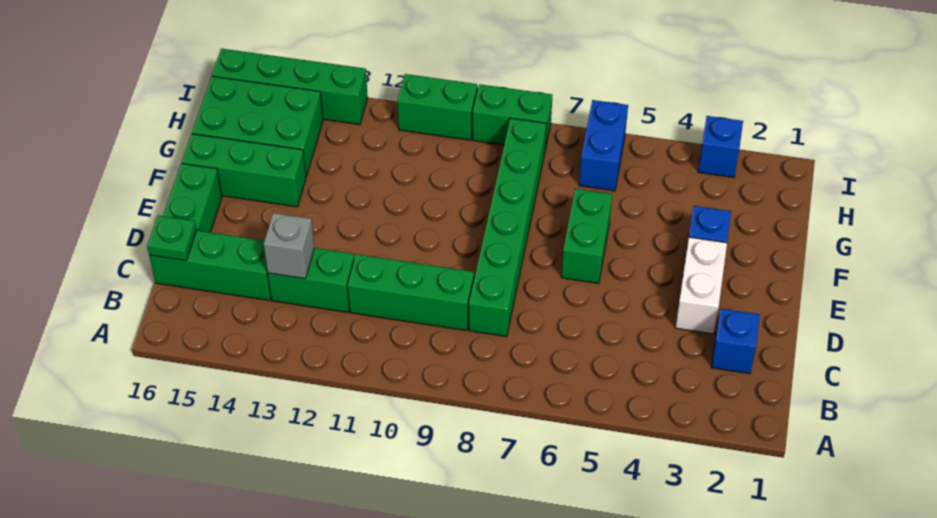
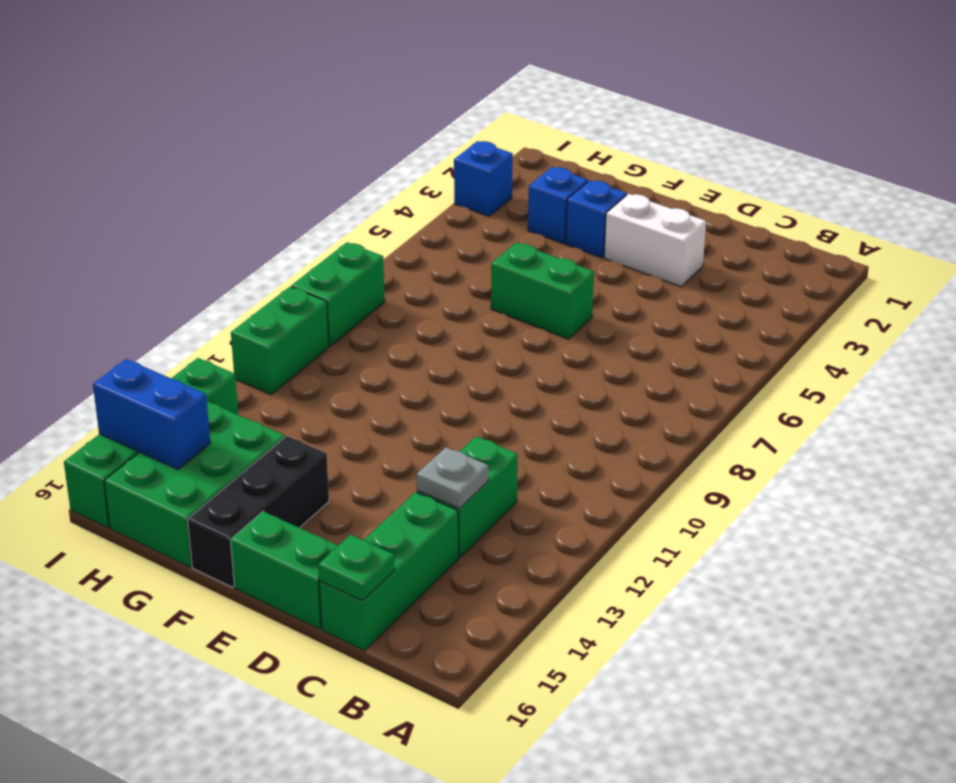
blue 1x1 brick [711,309,760,374] -> blue 1x1 brick moved to [528,167,588,244]
green 1x6 brick [469,118,546,337] -> none
green 1x3 brick [348,254,474,331] -> none
grey 1x1 brick [264,213,314,279] -> grey 1x1 plate [417,447,488,509]
green 1x3 brick [182,134,306,207] -> black 1x3 brick [188,436,329,587]
blue 1x2 brick [579,100,628,191] -> blue 1x2 brick moved to [93,359,210,470]

